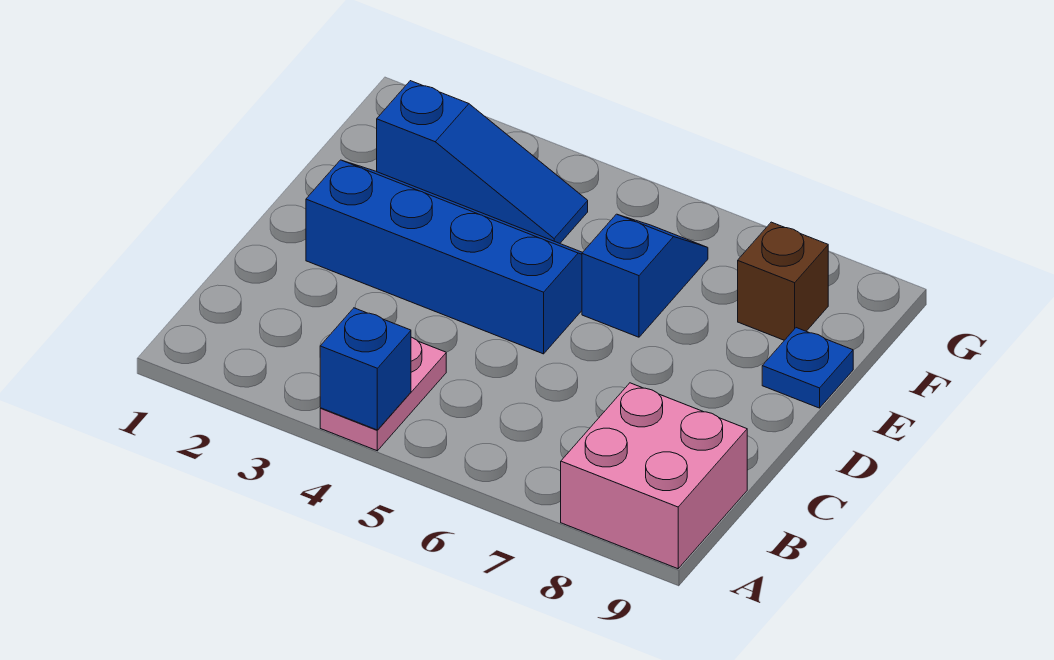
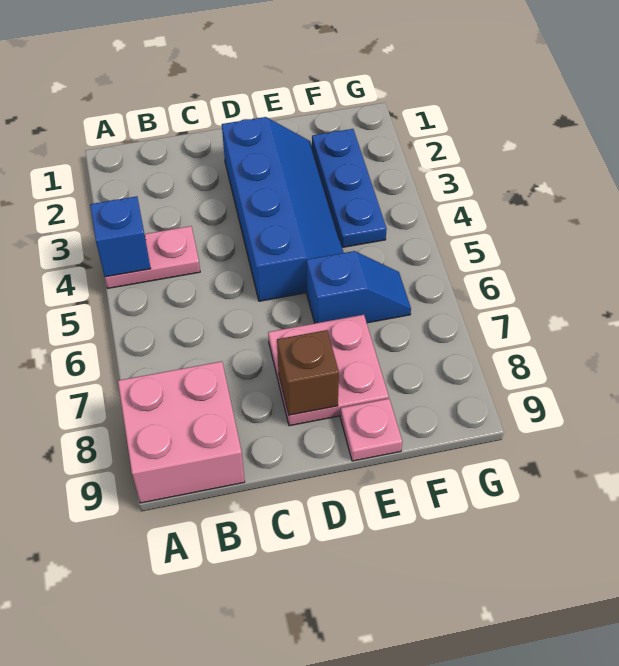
none -> pink 2x2 plate [268,315,389,426]
blue 1x1 plate [762,328,853,408] -> pink 1x1 plate [340,399,402,461]
blue 1x3 slope [377,81,588,243] -> blue 1x3 plate [312,129,387,247]
brown 1x1 brick [738,222,828,340] -> brown 1x1 brick moved to [277,330,339,415]

